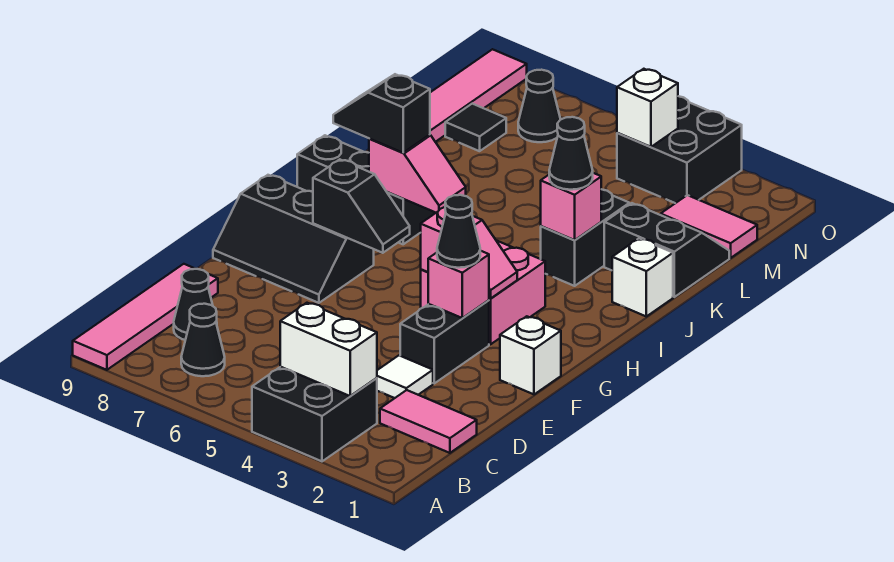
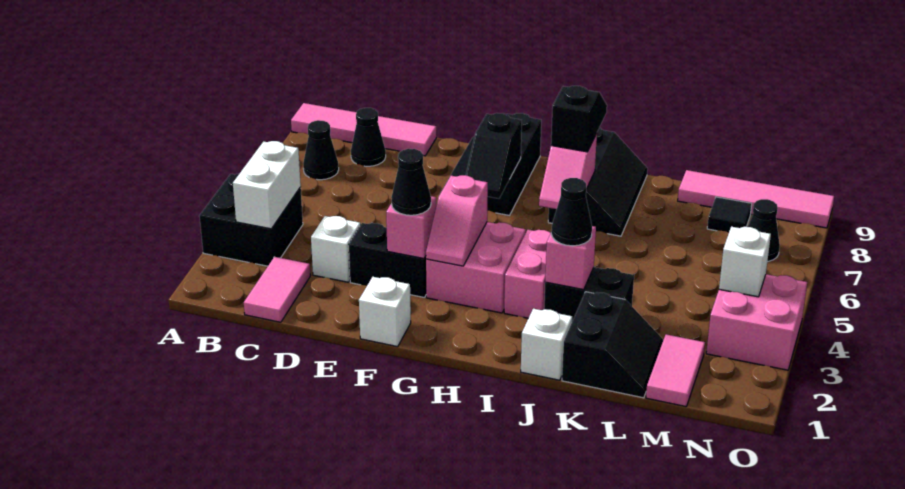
white 1x1 tile [377,355,433,398] -> white 1x1 brick [311,216,361,282]
none -> pink 1x2 brick [504,230,551,318]
black 2x2 brick [617,96,742,203] -> pink 2x2 brick [706,274,807,370]

